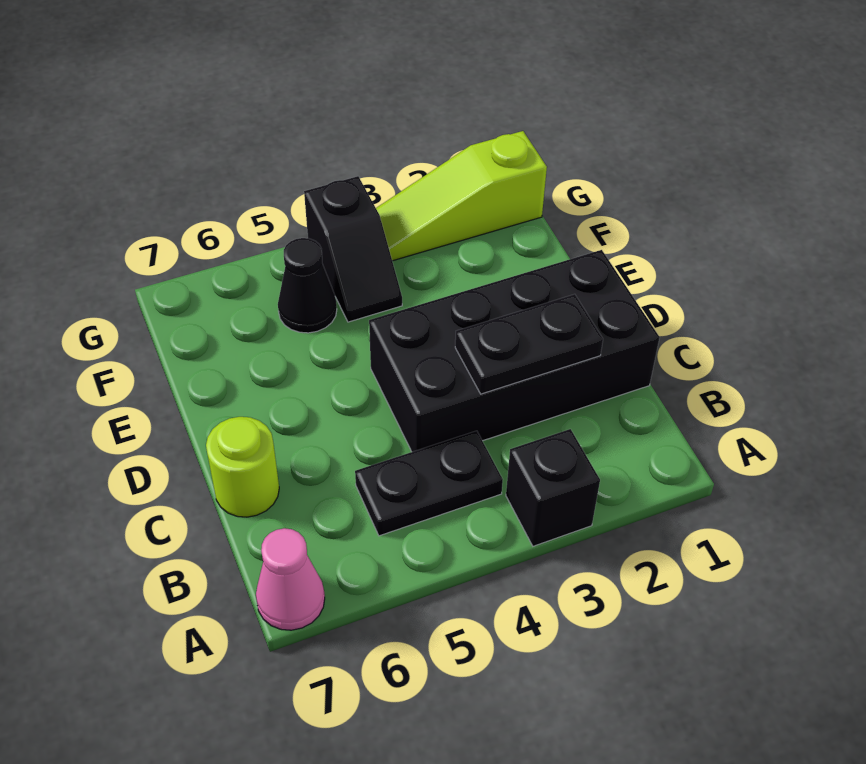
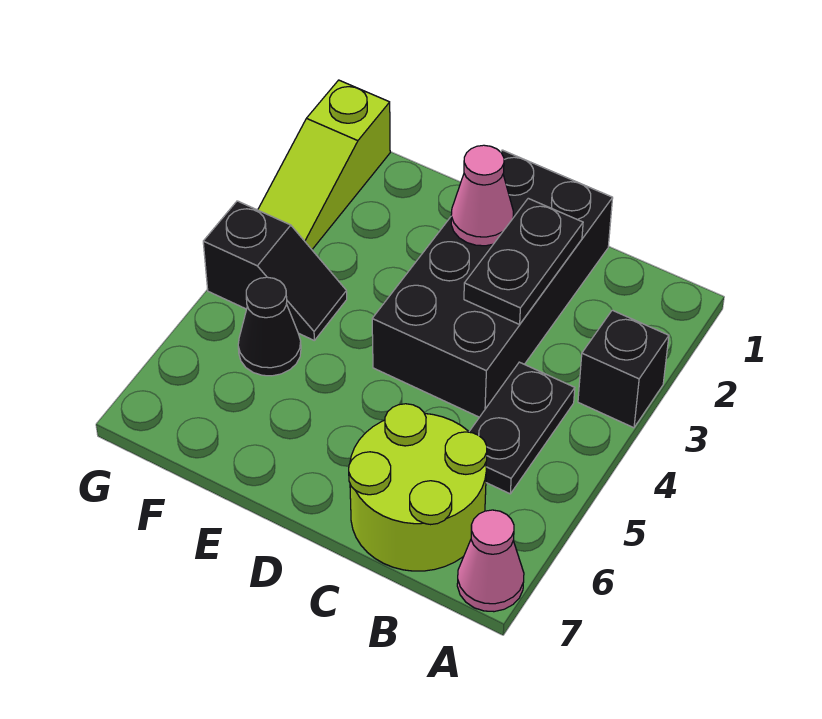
lime 1x1 round brick [206,417,279,517] -> lime 2x2 round brick [349,404,487,571]
none -> pink 1x1 cone [451,145,513,246]

